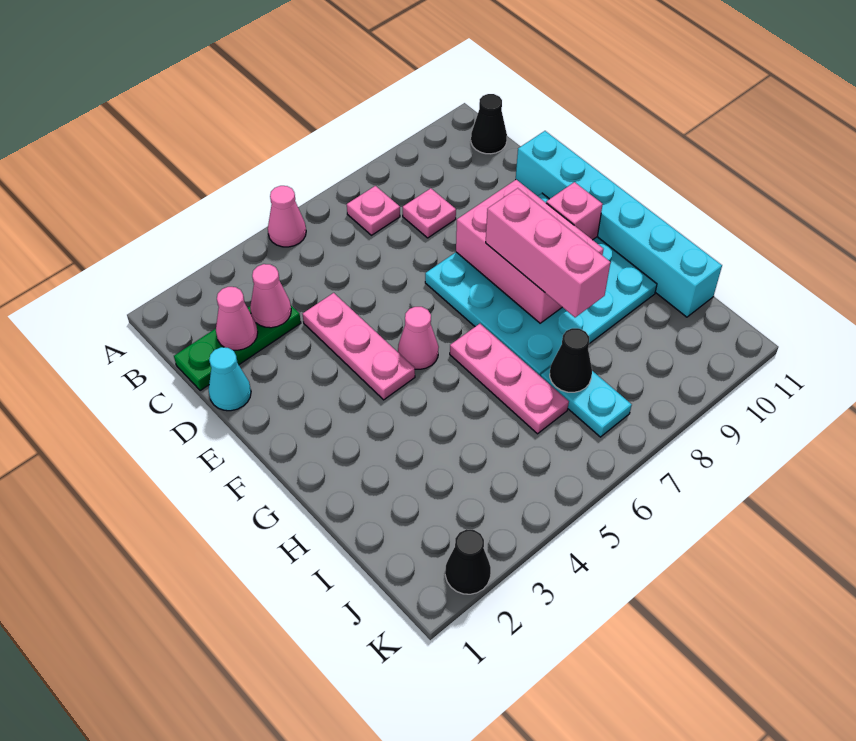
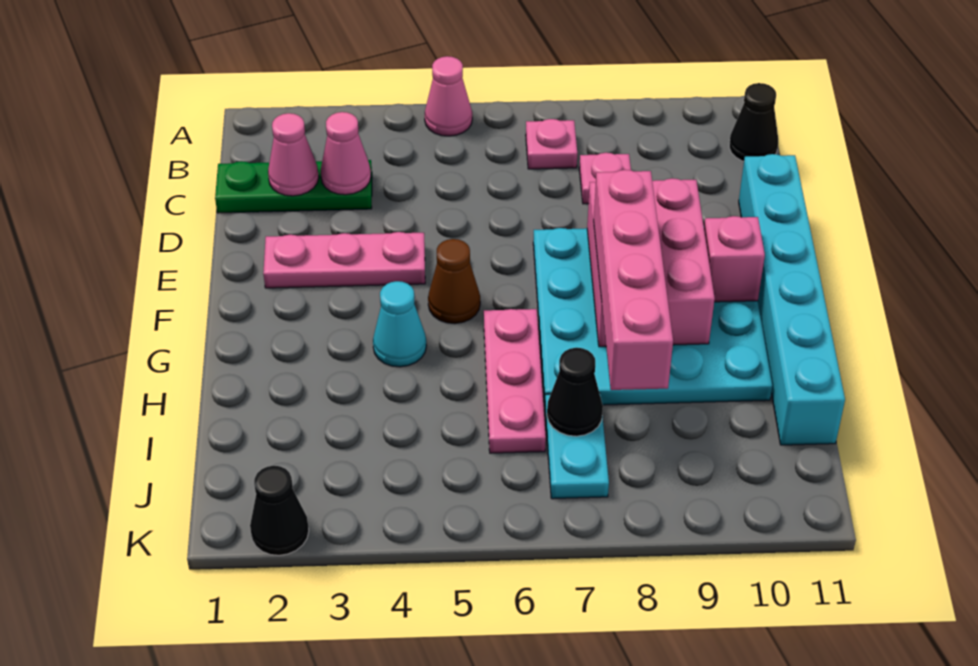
cyan 1x1 cone [209,347,251,411] -> cyan 1x1 cone moved to [373,281,426,367]
pink 1x3 plate [303,293,415,400] -> pink 1x3 plate turned to [263,232,425,288]
pink 1x1 cone [398,307,439,369] -> brown 1x1 cone [428,239,480,324]
pink 1x3 brick [486,188,611,317] -> pink 1x4 brick [594,170,673,390]

